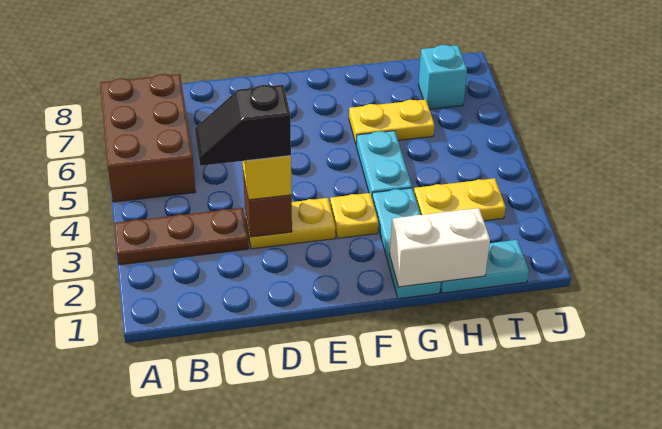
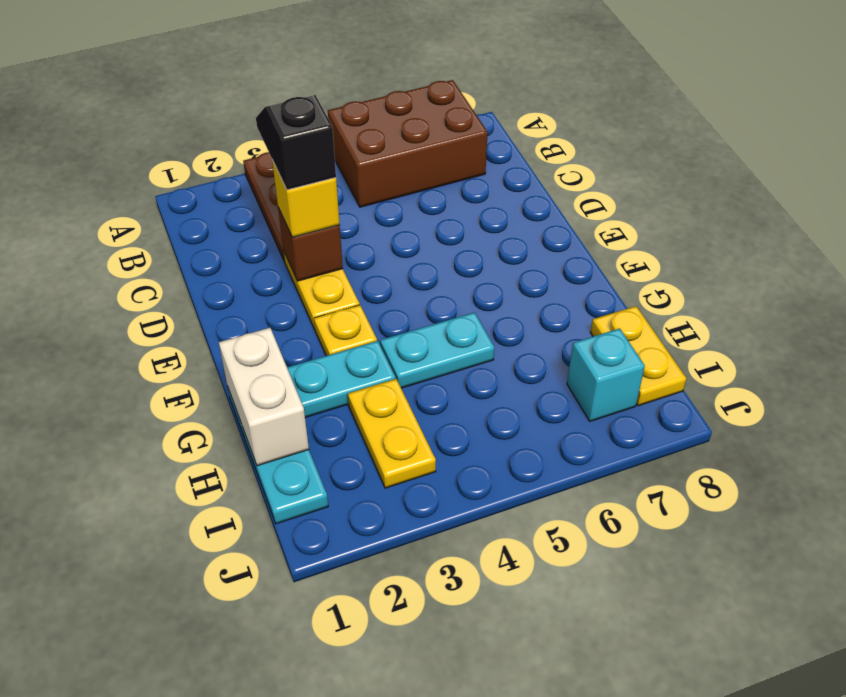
yellow 1x2 plate [349,99,435,143] -> yellow 1x2 plate moved to [590,306,686,406]

